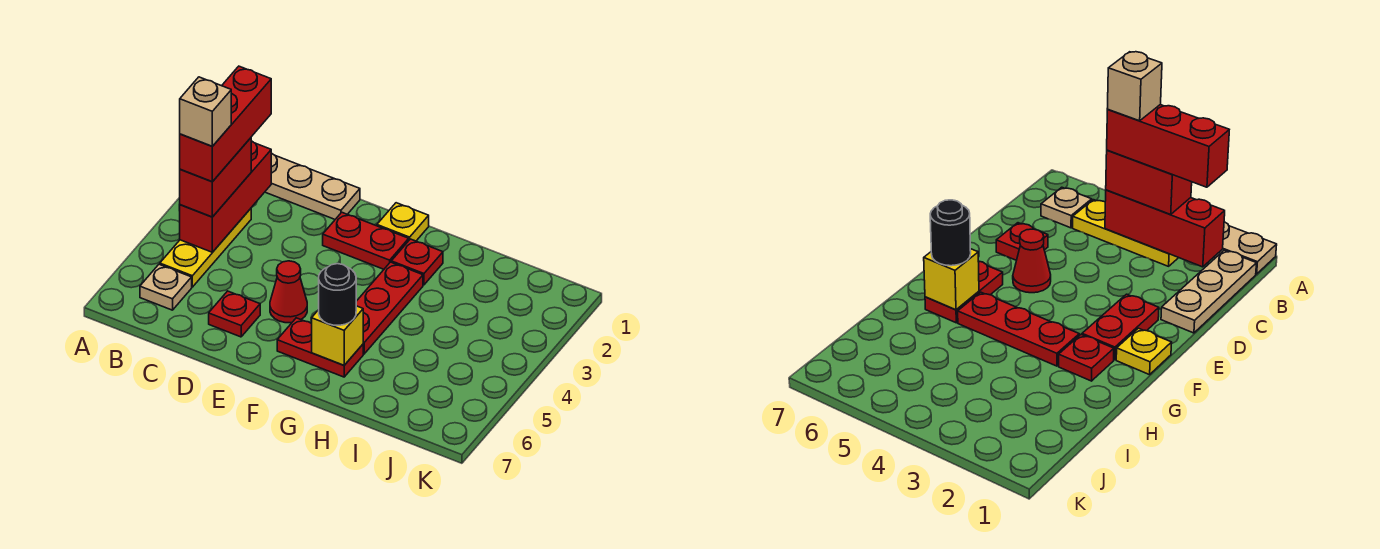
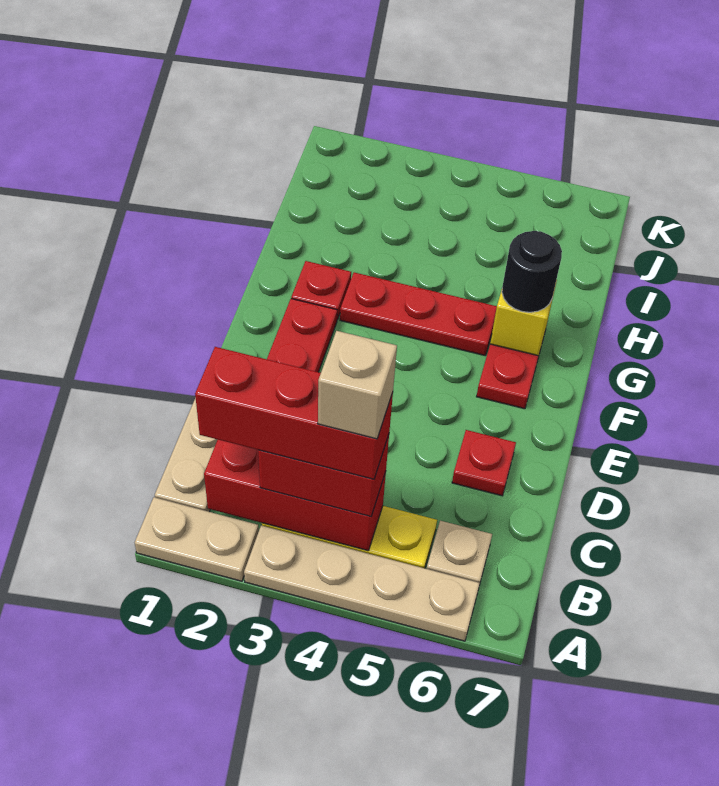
none -> tan 1x4 plate [244,526,480,641]
red 1x1 cone [270,261,307,323] -> none
yellow 1x1 plate [377,203,429,241] -> none

